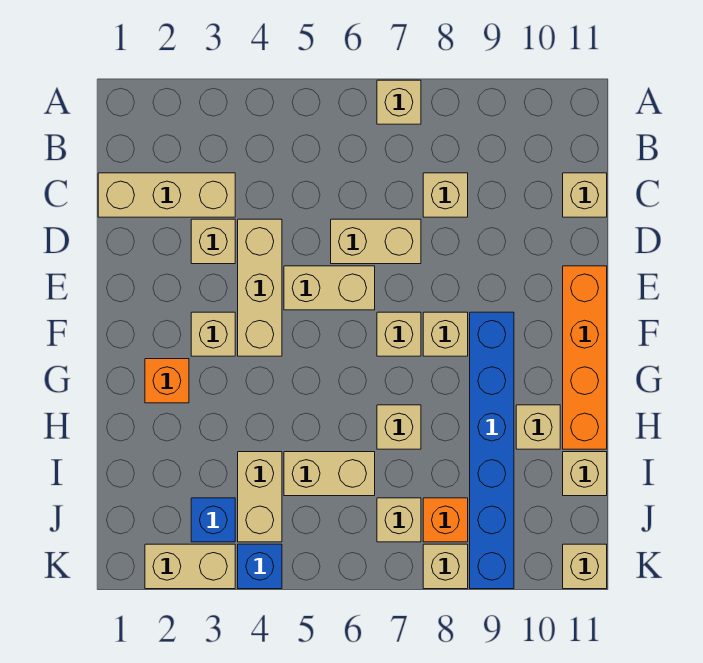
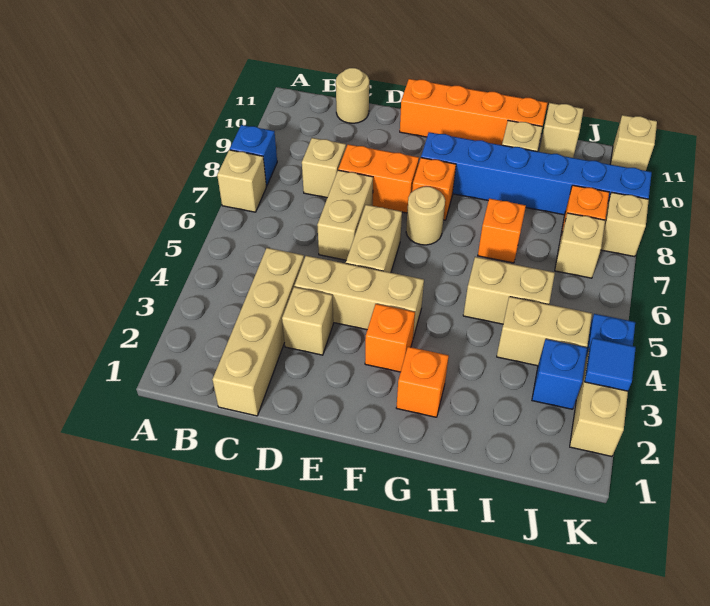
none -> blue 1x1 brick [230,125,277,186]
tan 1x3 brick [98,173,235,217] -> tan 1x4 brick [212,248,304,416]
tan 1x1 brick [563,173,607,217] -> tan 1x1 round brick [336,68,369,123]
none -> orange 1x2 brick [338,144,419,213]
tan 1x1 brick [191,312,235,356] -> orange 1x1 brick [365,304,415,372]
tan 1x1 brick [377,312,421,356] -> tan 1x1 round brick [406,187,445,245]
tan 1x1 brick [423,312,468,356] -> orange 1x1 brick [412,158,456,220]
tan 1x1 brick [377,405,421,449] -> orange 1x1 brick [478,198,526,263]
tan 1x2 brick [284,452,375,496] -> tan 1x2 brick turned to [463,257,555,324]
none -> blue 1x1 tile [585,338,636,391]

